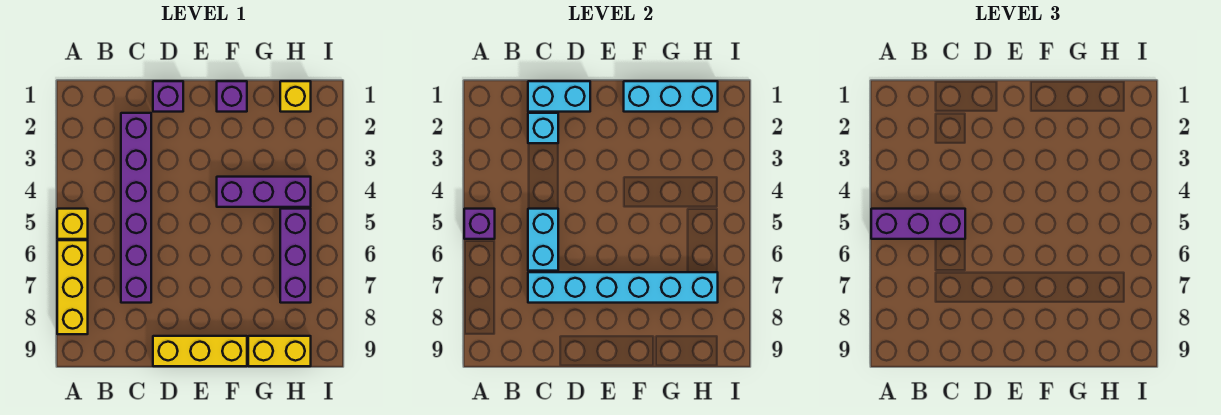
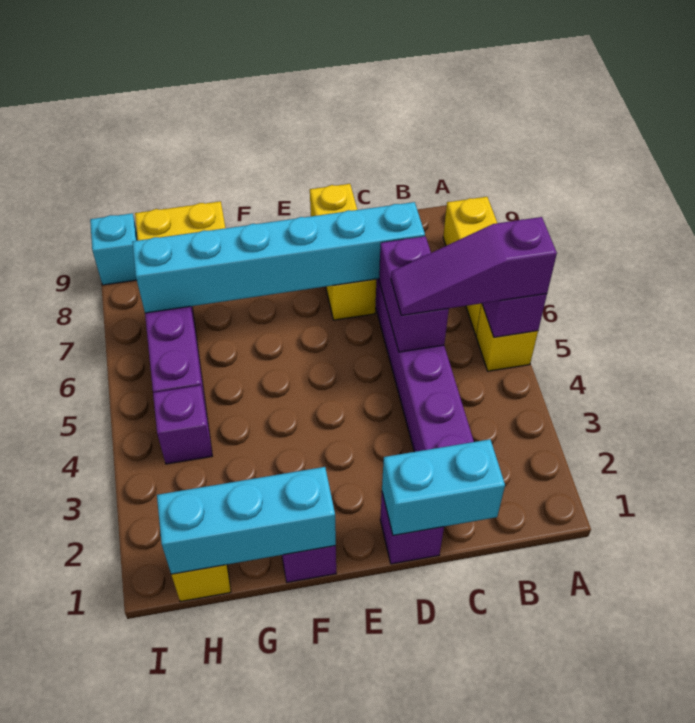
purple 1x3 brick [871,209,965,239] -> purple 1x3 slope [391,217,557,315]
cyan 1x1 brick [528,113,558,143] -> cyan 1x1 brick moved to [90,213,138,285]
cyan 1x2 brick [528,209,558,271] -> purple 1x2 brick [379,236,449,352]
yellow 1x3 brick [153,336,247,366] -> yellow 1x3 brick turned to [310,184,376,320]
purple 1x3 brick [217,177,311,207] -> purple 1x1 brick [153,385,212,464]

